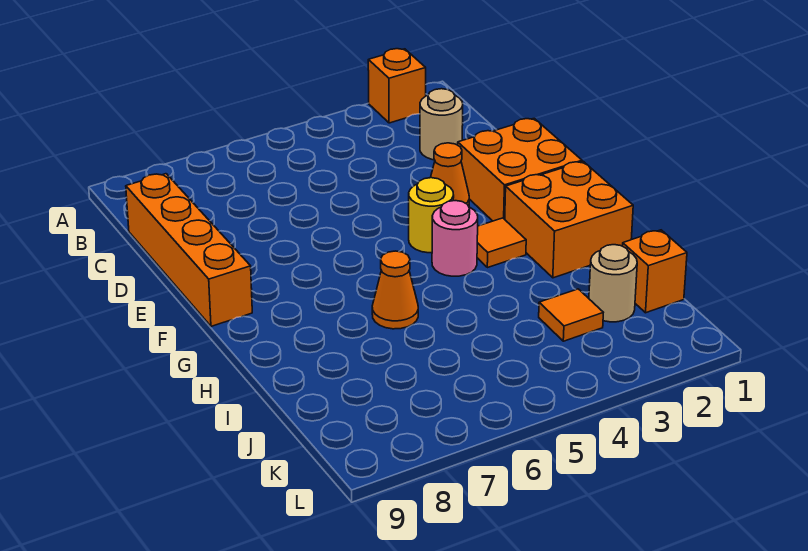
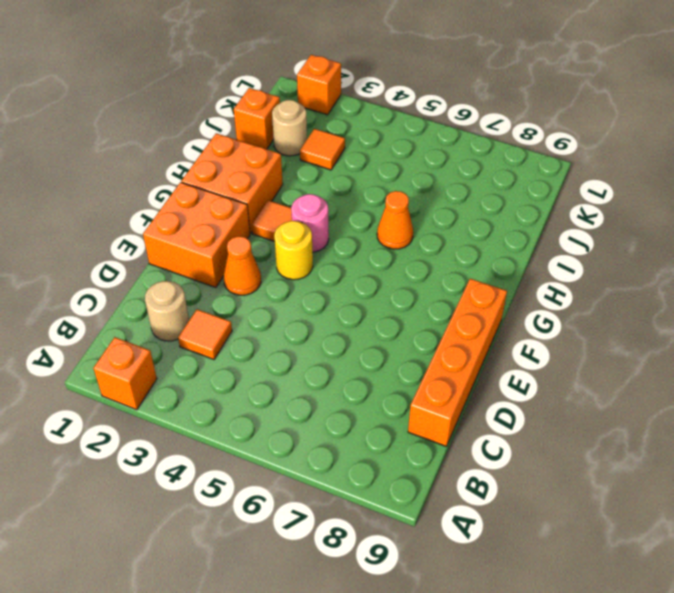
none -> orange 1x1 tile [178,309,232,360]
none -> orange 1x1 brick [297,55,341,115]

